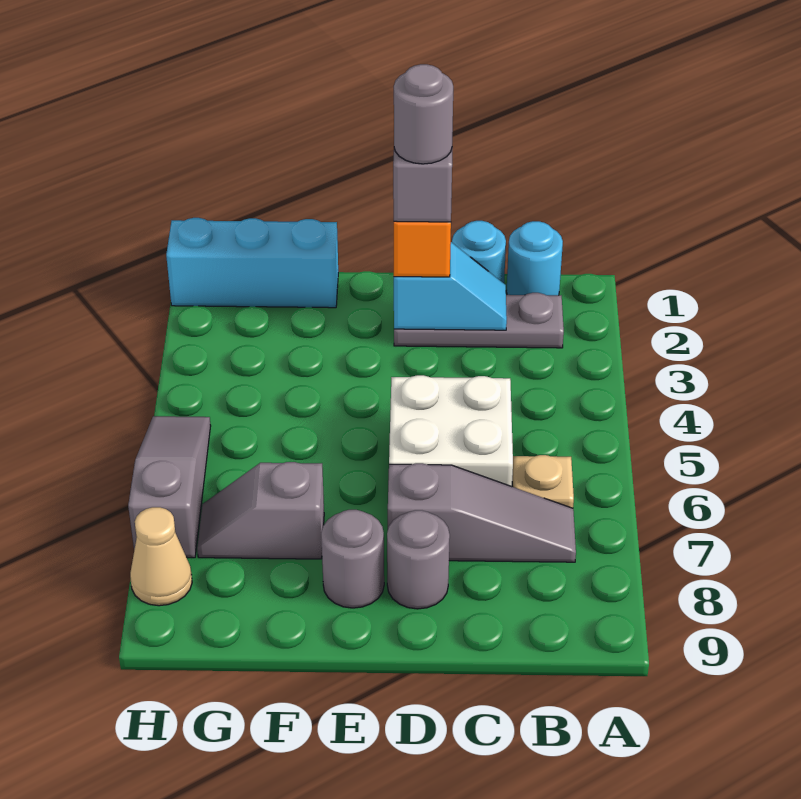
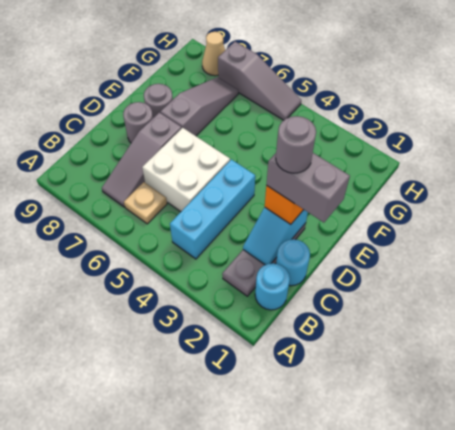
cyan 1x3 brick [166,218,338,308] -> cyan 1x3 brick moved to [170,159,255,259]
grey 1x2 slope [197,462,324,559] -> grey 1x3 slope [160,77,239,136]

